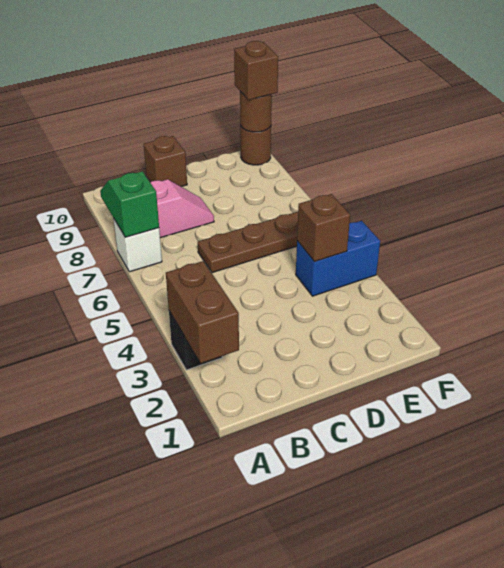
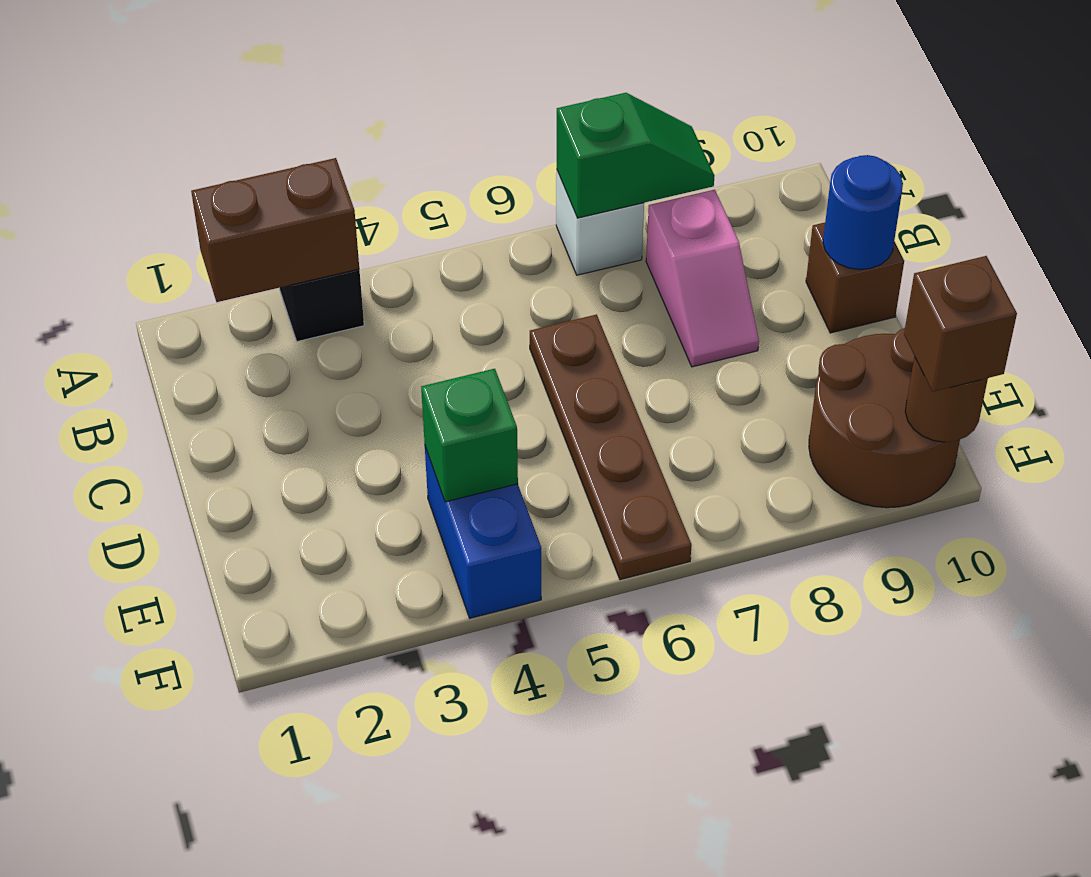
none -> blue 1x1 round brick [823,155,903,270]
brown 1x1 brick [297,194,350,262] -> green 1x1 brick [421,369,518,502]
brown 1x1 round brick [240,126,271,165] -> brown 2x2 round brick [809,328,960,508]

